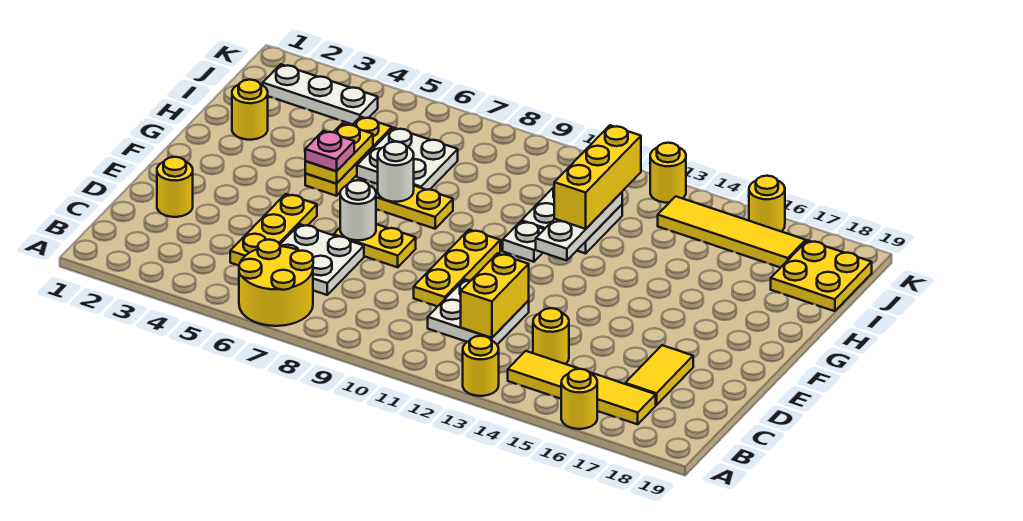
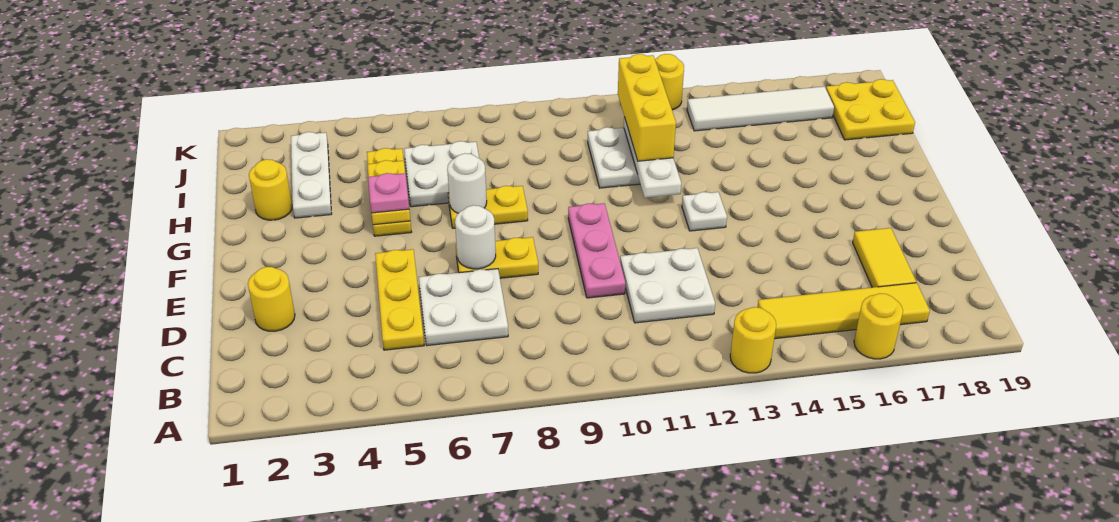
yellow 2x2 round brick [239,240,313,326] -> none
yellow 1x2 brick [461,253,529,338] -> none
yellow 1x1 round brick [533,308,569,364] -> none
yellow 1x3 plate [414,230,500,306] -> pink 1x3 plate [568,203,626,298]
white 1x1 plate [503,221,544,262] -> white 1x1 plate moved to [682,192,727,231]
white 1x3 plate [263,64,378,125] -> white 1x3 plate turned to [291,132,332,218]
yellow 1x4 tile [658,196,806,268] -> white 1x4 tile [687,86,834,131]
yellow 1x1 round brick [749,176,785,231] -> none

